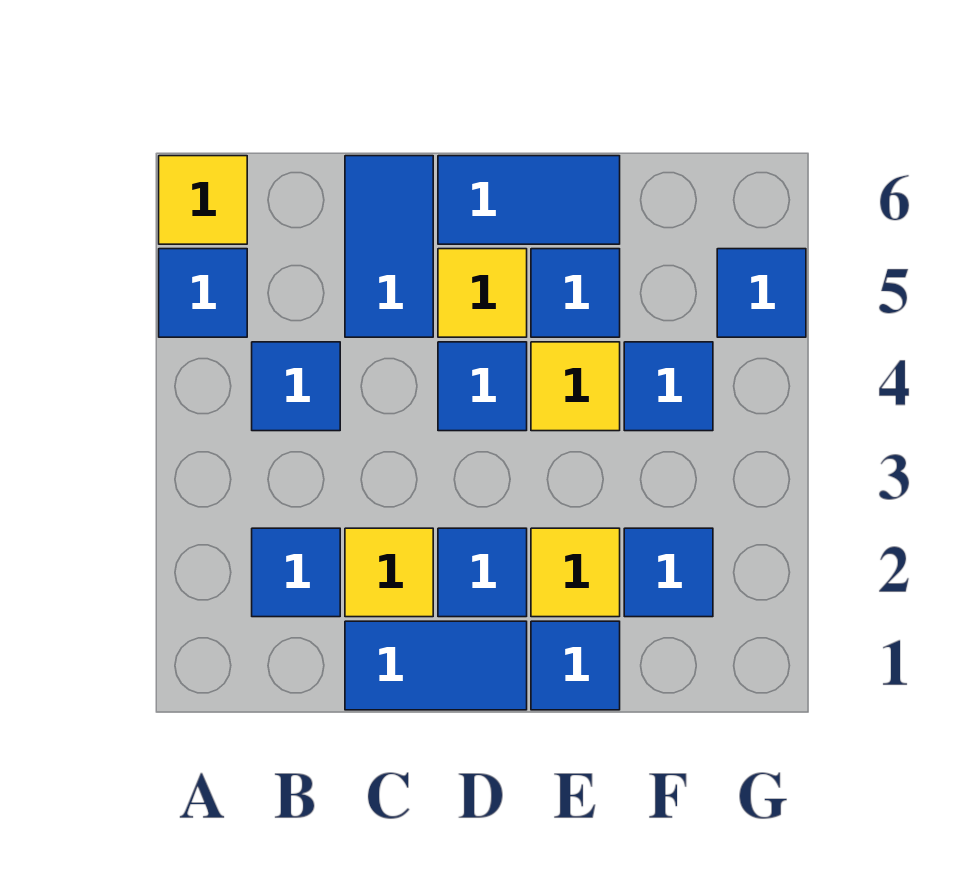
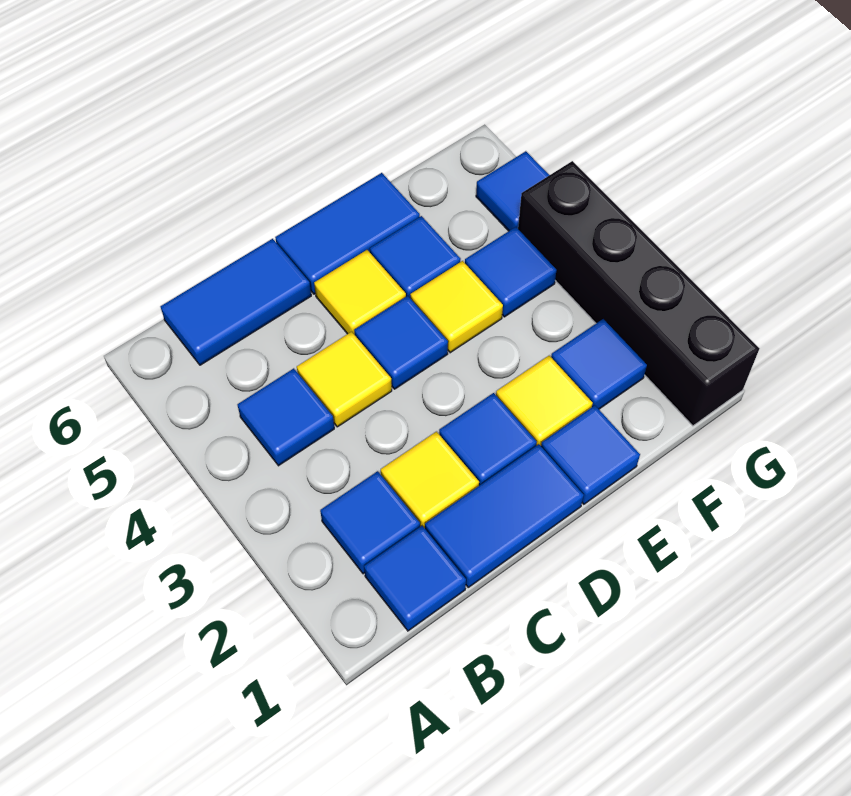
blue 1x1 tile [159,249,247,337] -> blue 1x1 tile moved to [364,526,466,631]
yellow 1x1 tile [159,156,247,244] -> yellow 1x1 tile moved to [297,332,392,427]
blue 1x2 tile [345,156,433,337] -> blue 1x2 tile turned to [160,239,311,365]
none -> black 1x4 brick [518,161,759,426]

